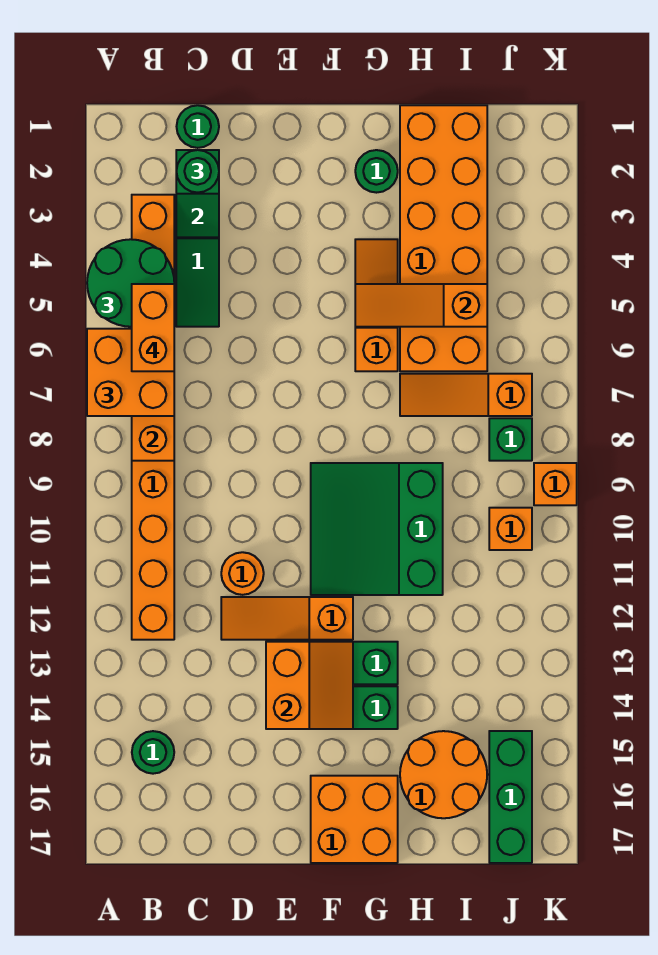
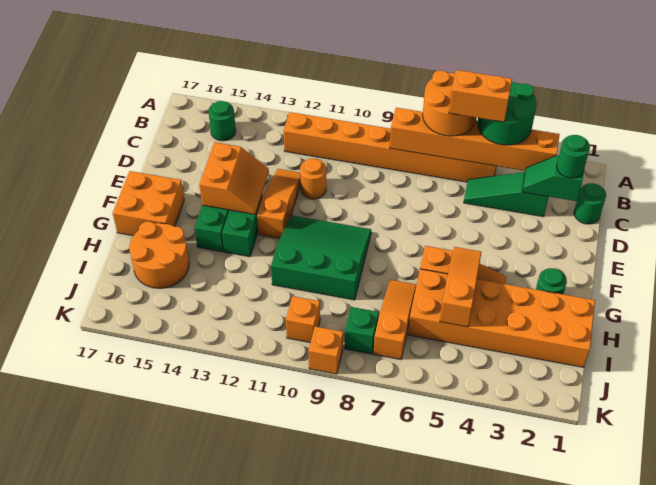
orange 2x2 brick [87,329,174,416] -> orange 2x2 round brick [423,70,477,136]
orange 2x2 slope [266,642,353,729] -> orange 2x2 slope turned to [199,142,269,215]
green 1x3 brick [489,731,532,863] -> none

